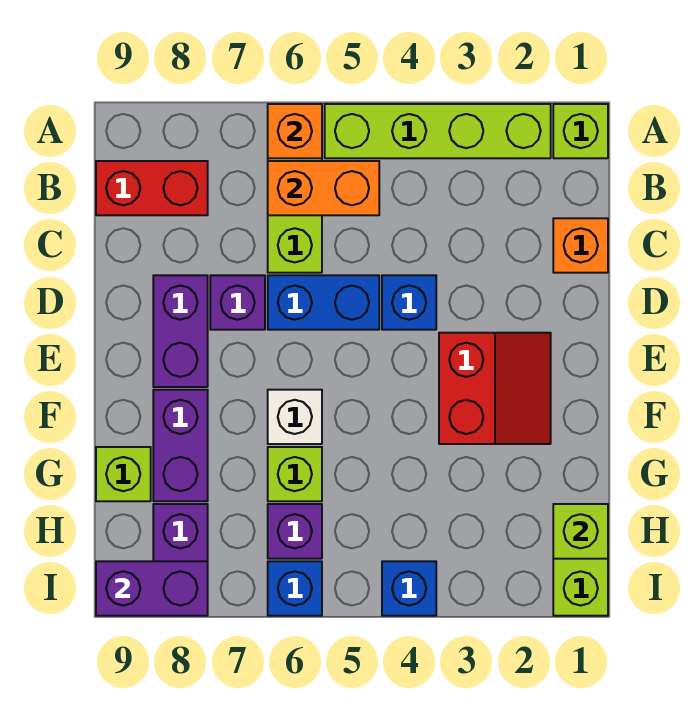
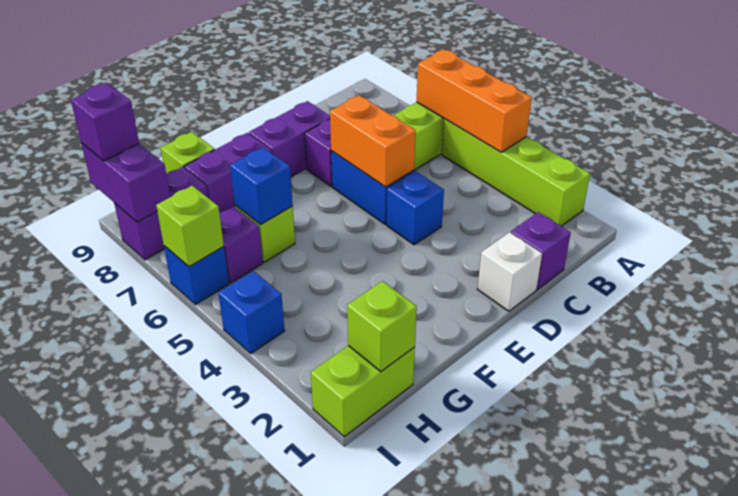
lime 1x1 brick [553,104,608,158] -> lime 1x1 brick moved to [156,186,224,267]
orange 1x1 brick [268,104,322,158] -> orange 1x3 brick [417,49,532,152]
orange 1x2 brick [268,161,379,215] -> orange 1x2 brick moved to [330,95,416,187]
red 1x2 brick [96,161,208,215] -> none
orange 1x1 brick [553,218,608,273] -> purple 1x1 brick [511,212,571,289]
red 2x2 slope [439,333,551,444] -> none
white 1x1 brick [268,390,322,444] -> white 1x1 brick moved to [478,232,542,311]
none -> blue 1x1 brick [230,147,293,225]
none -> purple 1x1 brick [71,83,139,161]

